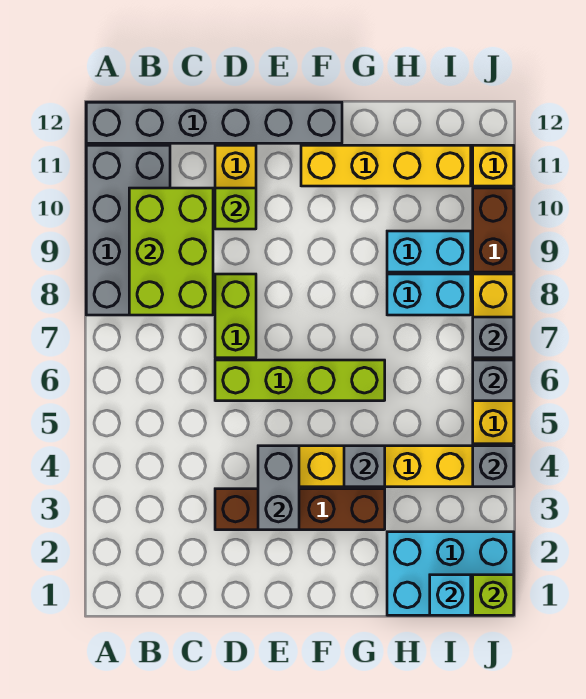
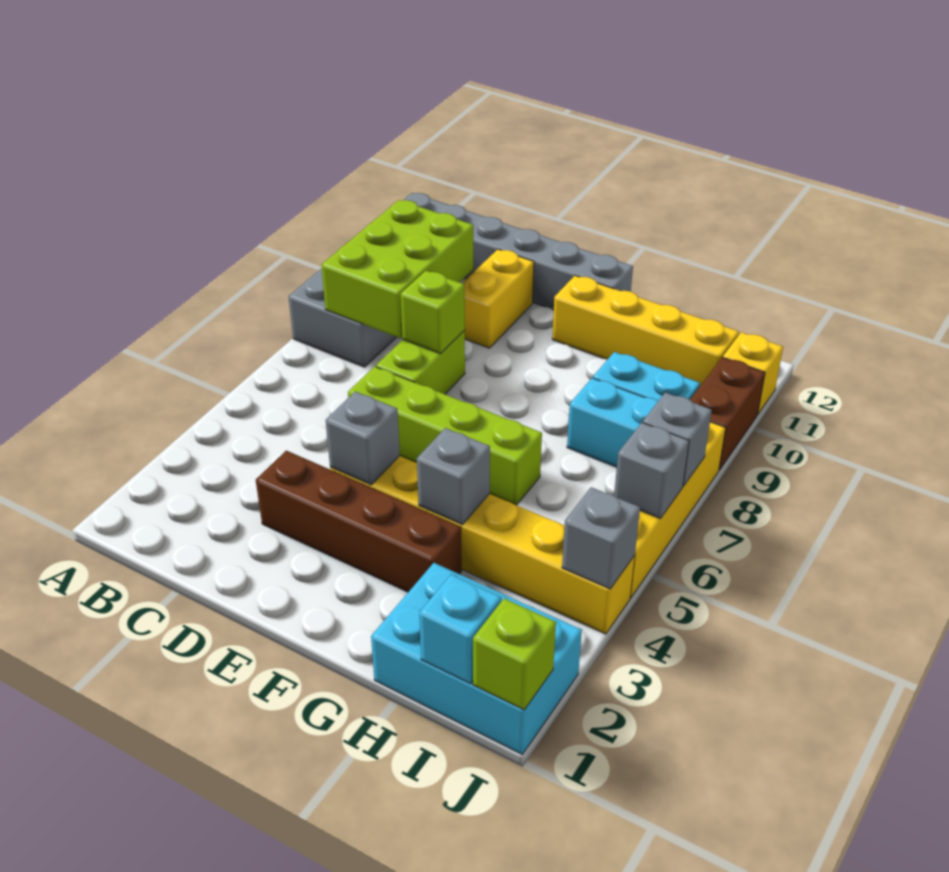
lime 1x1 brick [215,188,256,229] -> lime 1x1 brick moved to [401,271,465,354]
grey 1x2 brick [258,446,299,530] -> grey 1x1 brick [326,391,400,485]

